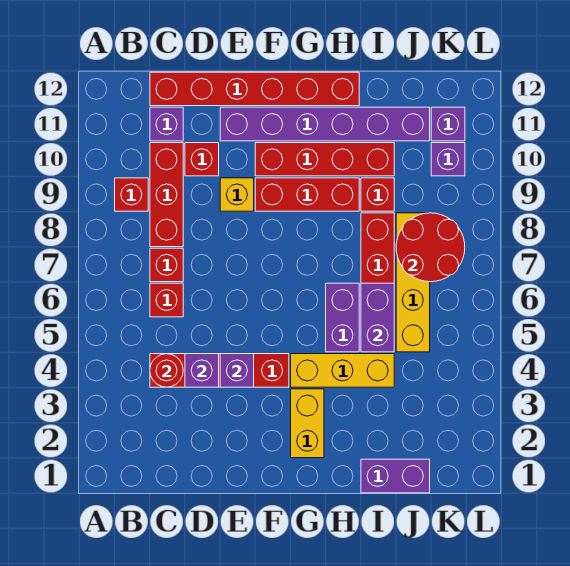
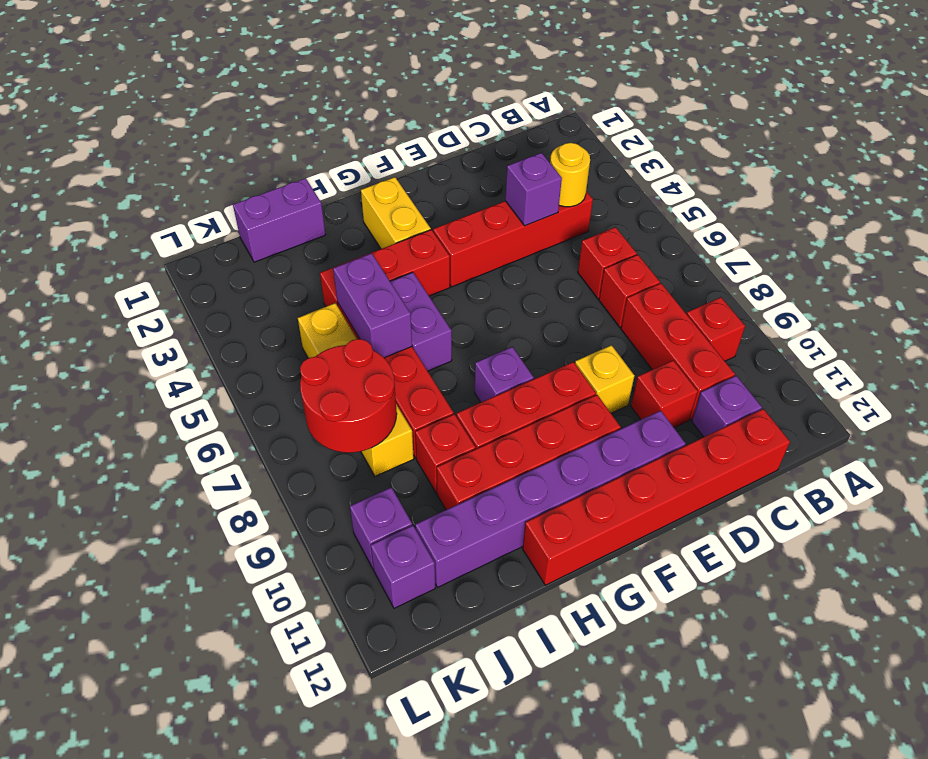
red 1x1 round brick [150,354,183,387] -> yellow 1x1 round brick [550,143,590,207]
purple 1x1 brick [220,354,254,387] -> purple 1x1 brick moved to [475,347,534,402]
yellow 1x3 brick [291,354,394,387] -> red 1x3 brick [320,230,450,306]

